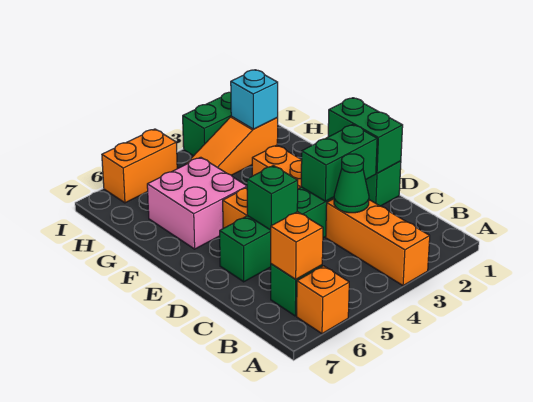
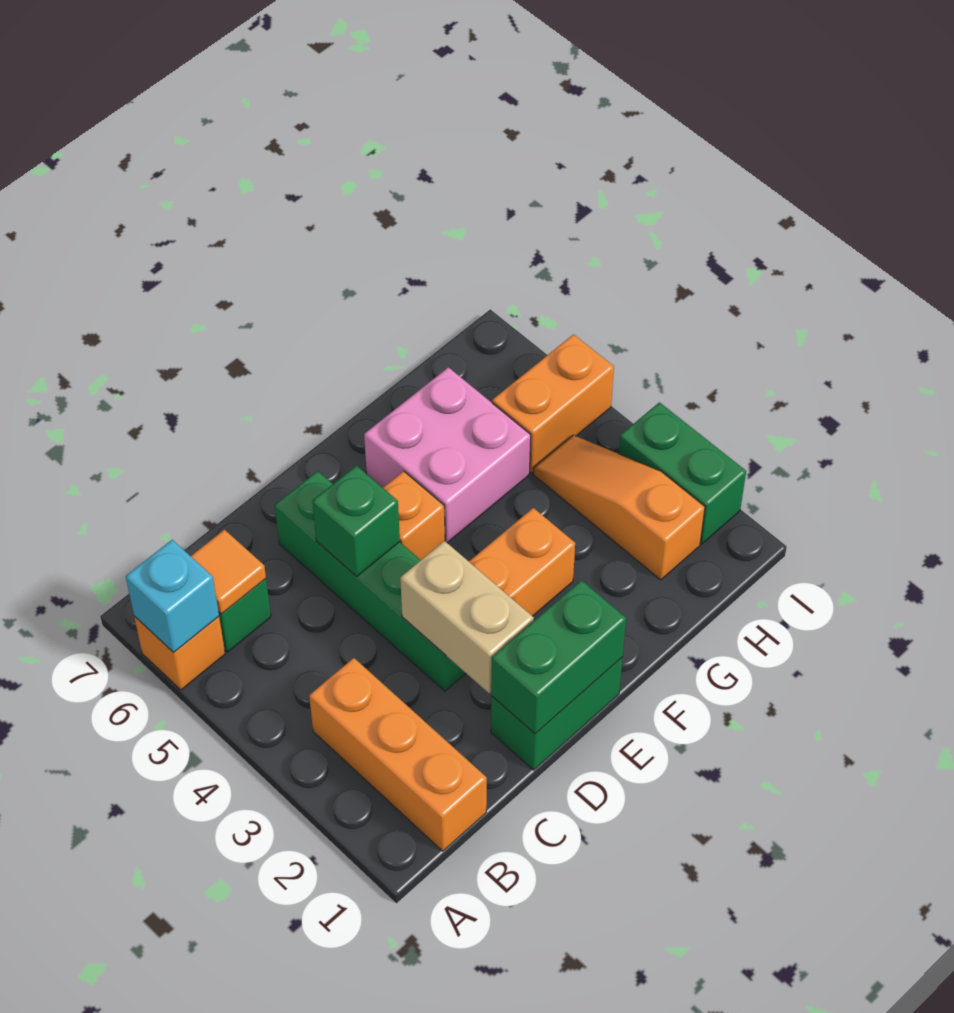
orange 1x3 brick [326,199,430,286] -> orange 1x3 brick turned to [309,658,487,851]
orange 1x1 brick [271,212,323,279] -> orange 1x1 tile [191,530,266,614]
green 1x1 cone [334,154,369,213] -> none
green 1x2 brick [301,125,377,201] -> tan 1x2 brick [400,541,534,693]
cyan 1x1 brick [231,70,278,129] -> cyan 1x1 brick moved to [126,540,219,653]
orange 1x2 brick [102,129,177,203] -> orange 1x2 brick turned to [492,334,614,473]

